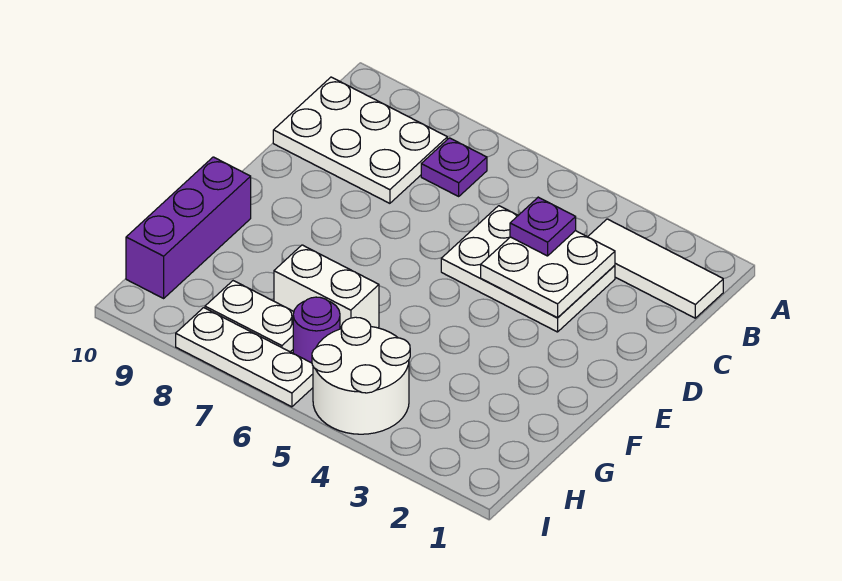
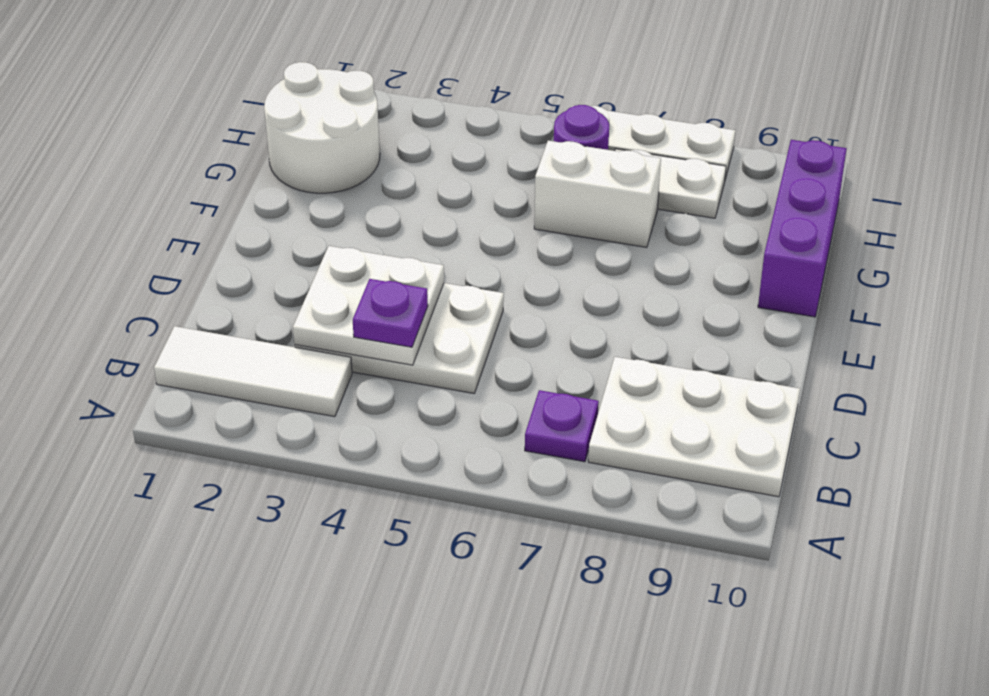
white 2x2 round brick [312,317,410,434] -> white 2x2 round brick moved to [264,62,380,193]

